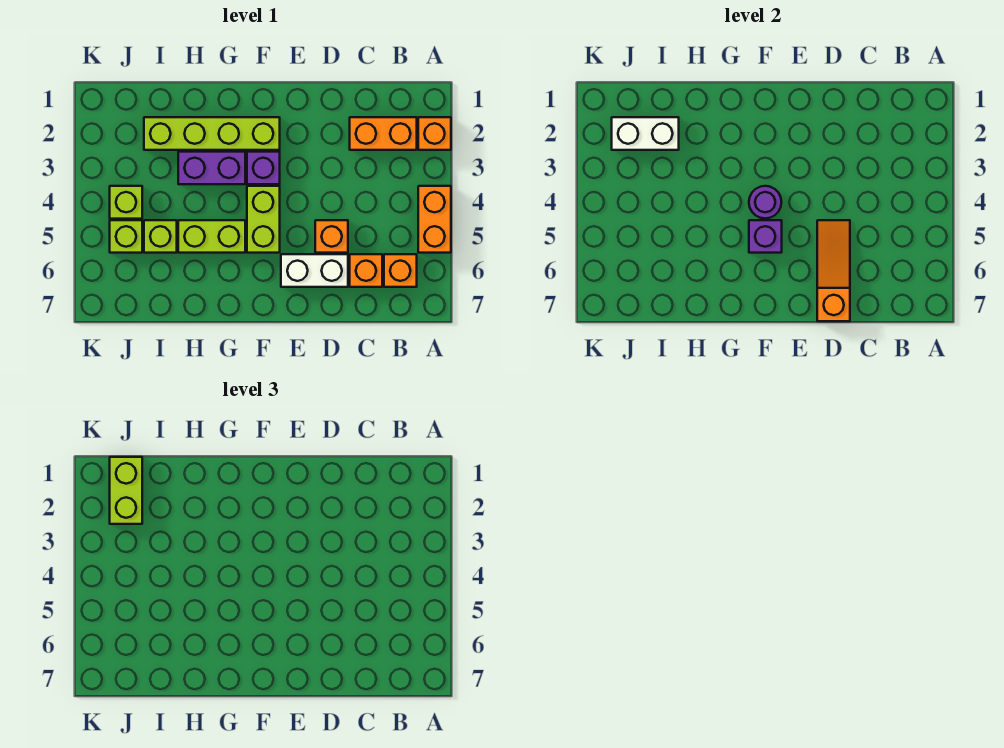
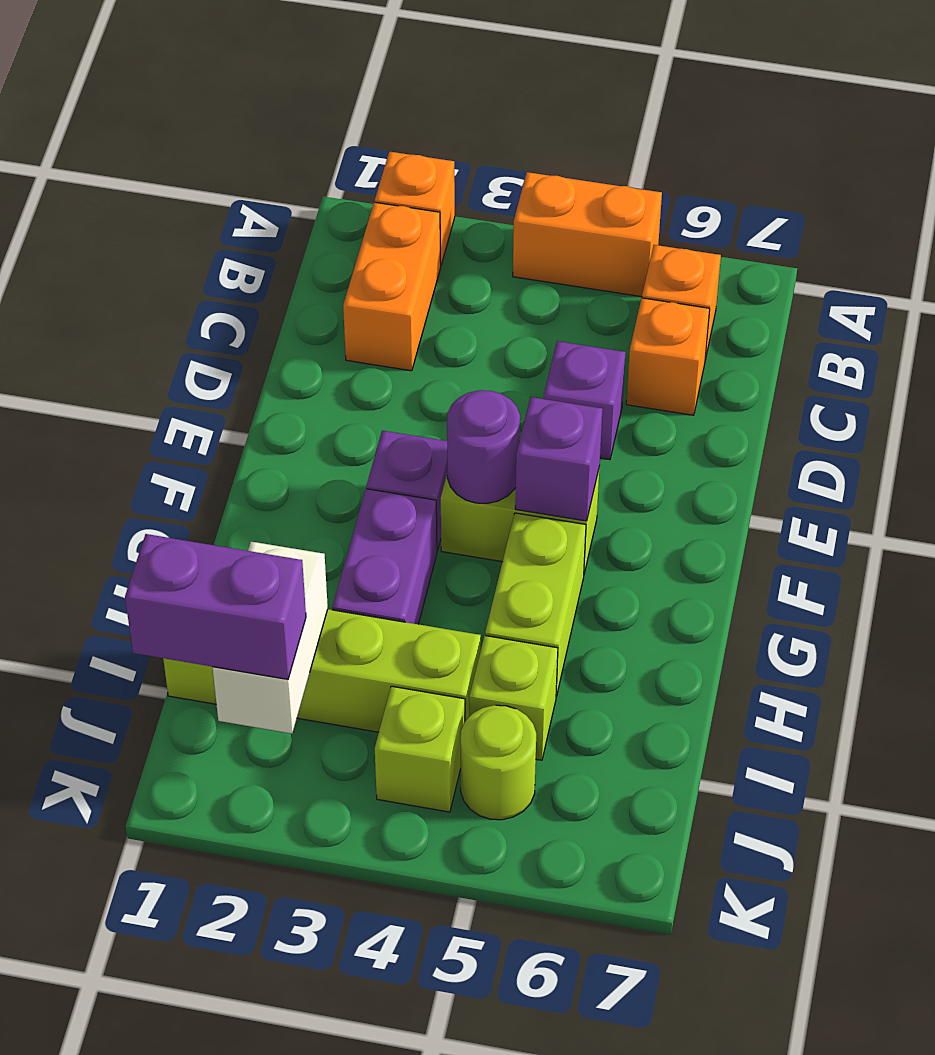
orange 1x1 brick [315,220,348,253] -> purple 1x1 brick [544,341,626,460]
orange 1x3 slope [817,220,850,321] -> none
white 1x2 brick [281,254,348,287] -> none
lime 1x4 brick [144,117,280,150] -> lime 1x4 brick turned to [163,609,481,732]
lime 1x2 brick [110,457,142,524] -> purple 1x2 brick [125,534,306,679]
lime 1x1 brick [110,220,142,253] -> lime 1x1 round brick [461,705,536,820]

